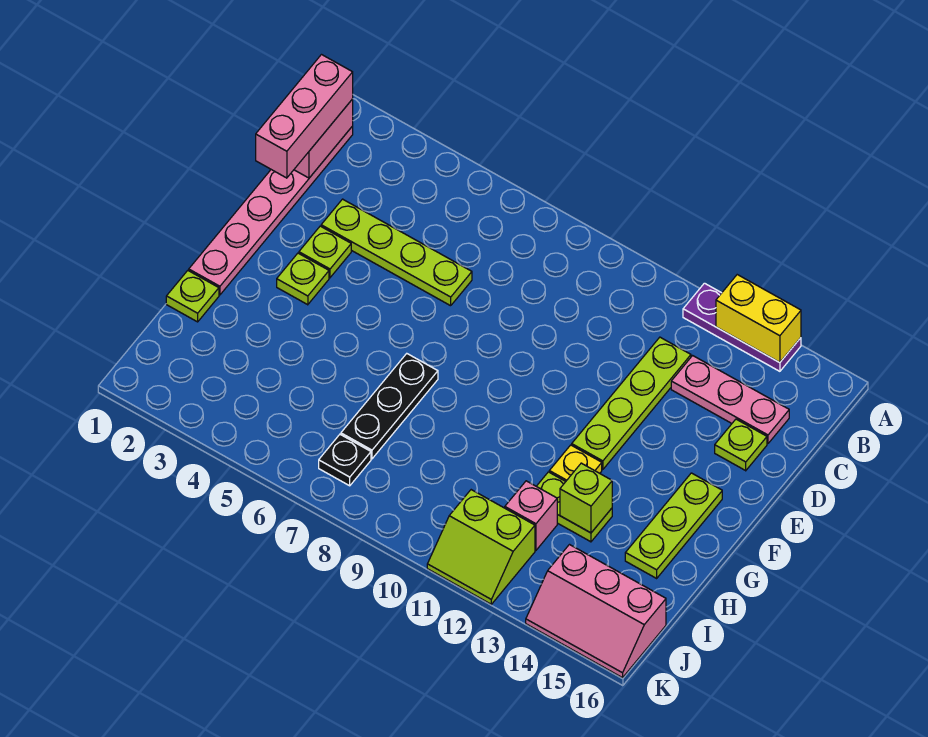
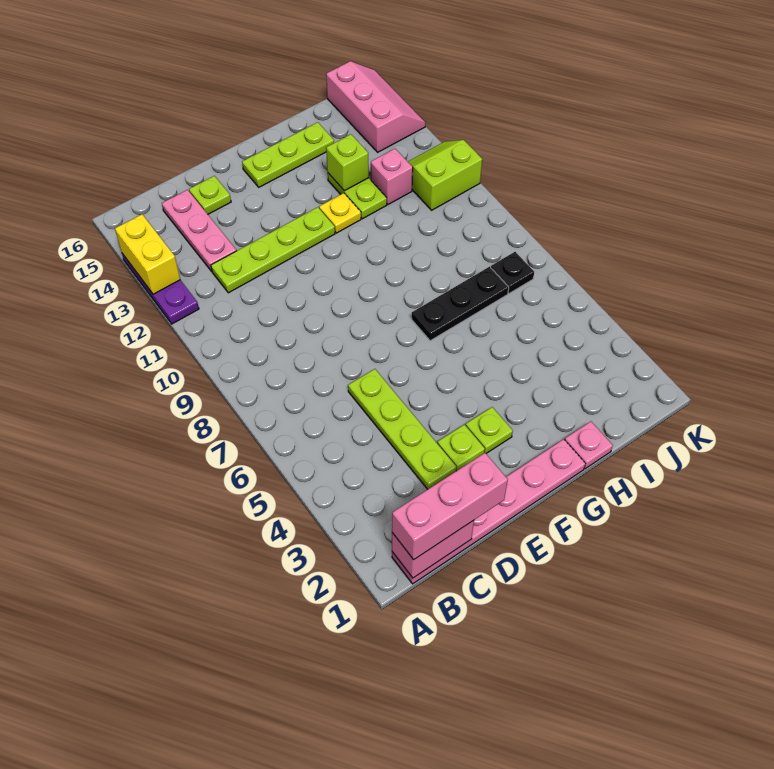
lime 1x1 plate [166,271,219,322] -> pink 1x1 plate [565,422,613,469]
lime 2x2 slope [427,490,535,604] -> lime 2x2 slope turned to [408,140,482,210]

